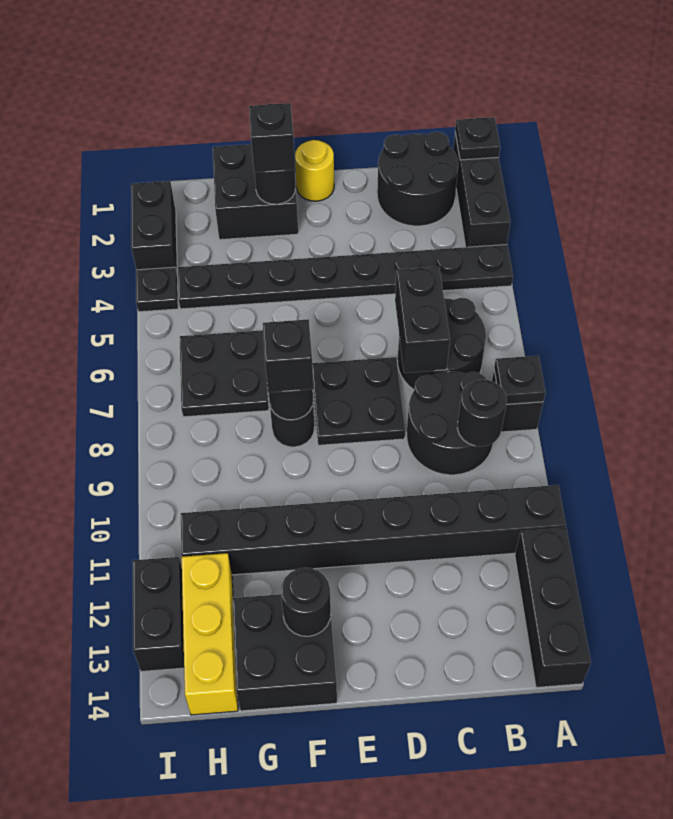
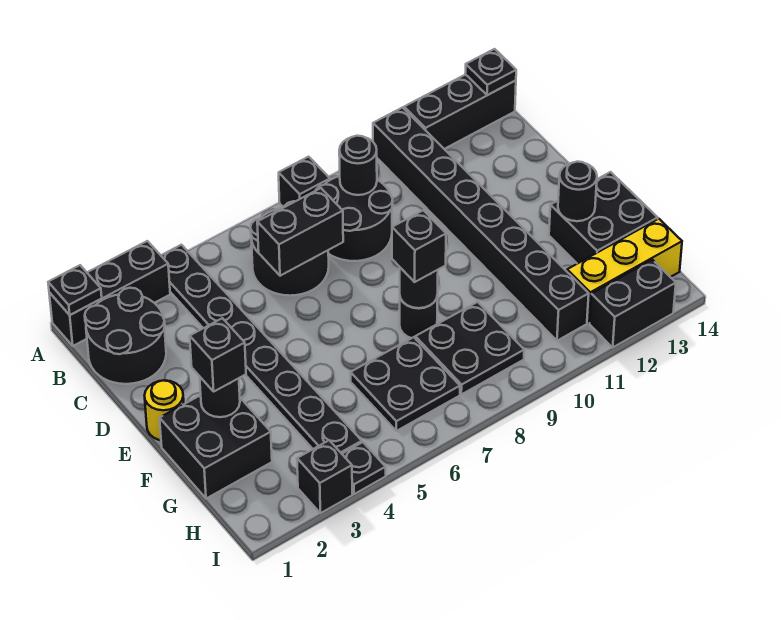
black 1x1 plate [494,356,546,404] -> black 1x1 plate moved to [465,49,516,95]
black 2x2 plate [312,357,405,445] -> black 2x2 plate moved to [415,302,524,394]
black 1x2 brick [131,181,177,271] -> black 1x1 brick [297,440,352,513]

